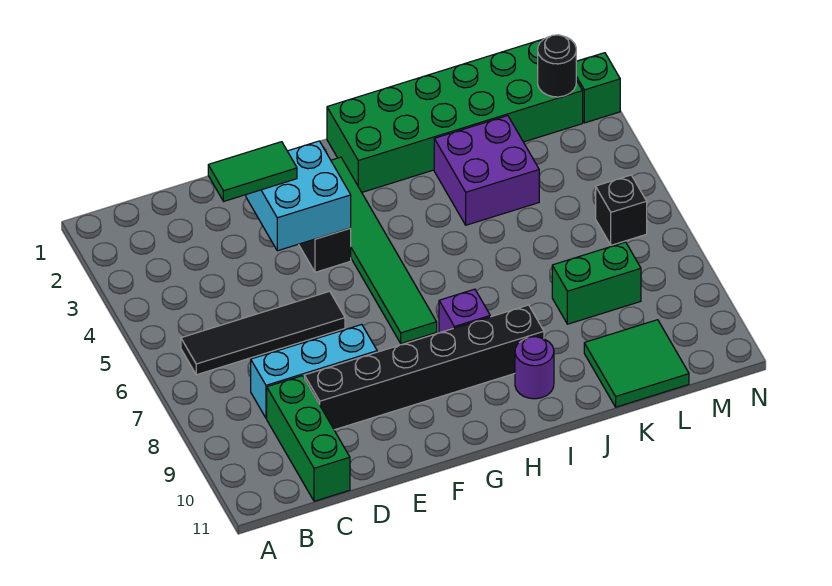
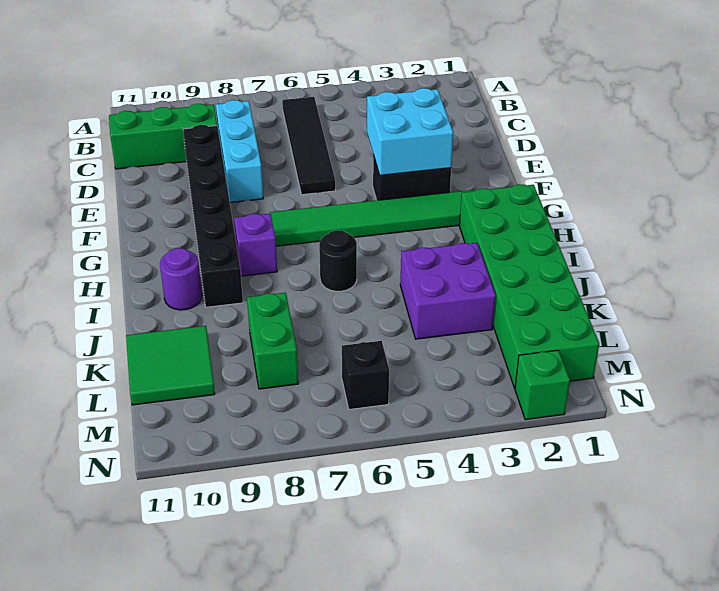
green 1x2 tile [208,142,297,201] -> none
black 1x1 round brick [538,35,576,97] -> black 1x1 round brick moved to [319,230,357,291]

